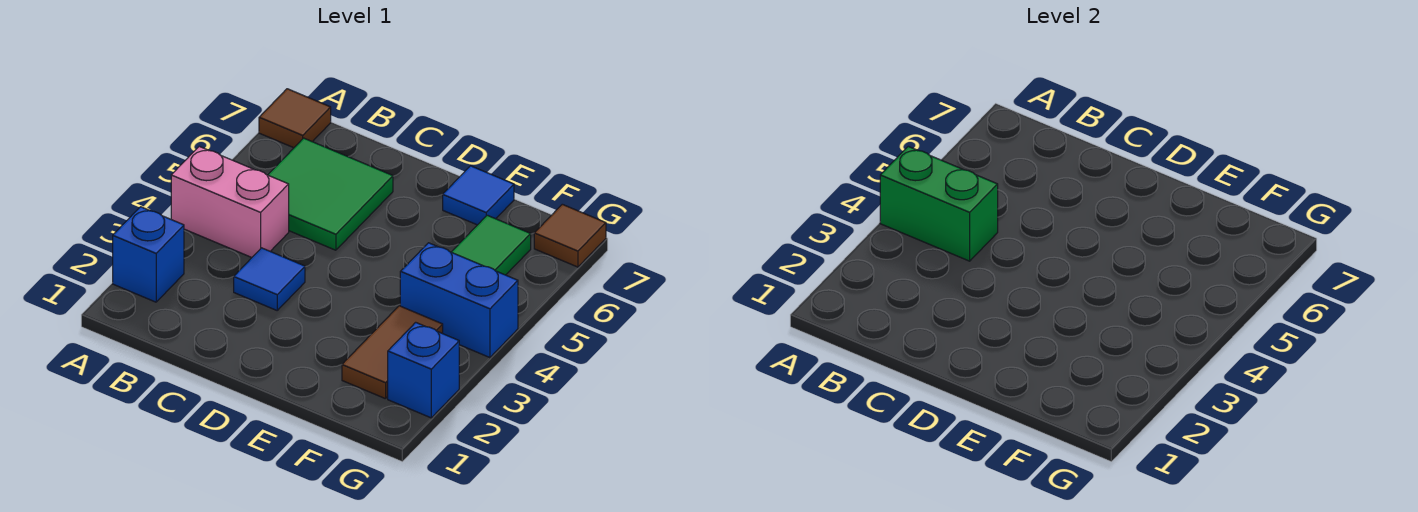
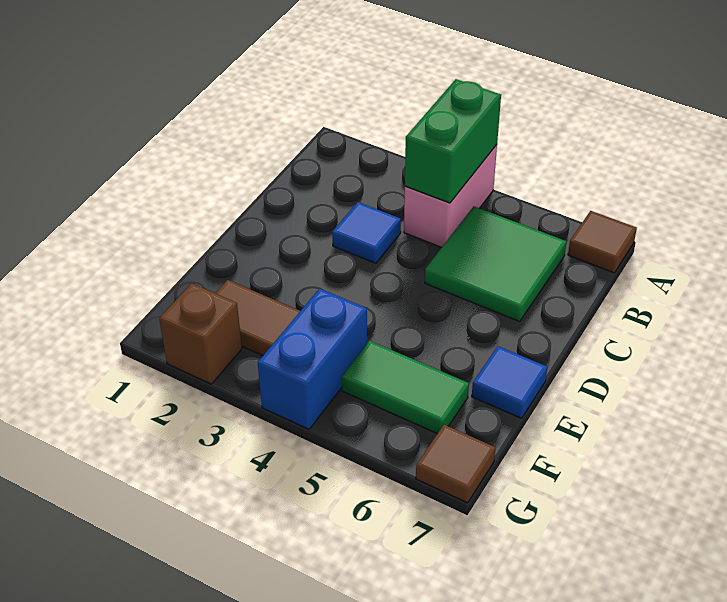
blue 1x1 brick [113,207,184,302] -> none
blue 1x1 brick [388,322,459,418] -> brown 1x1 brick [159,283,242,384]

